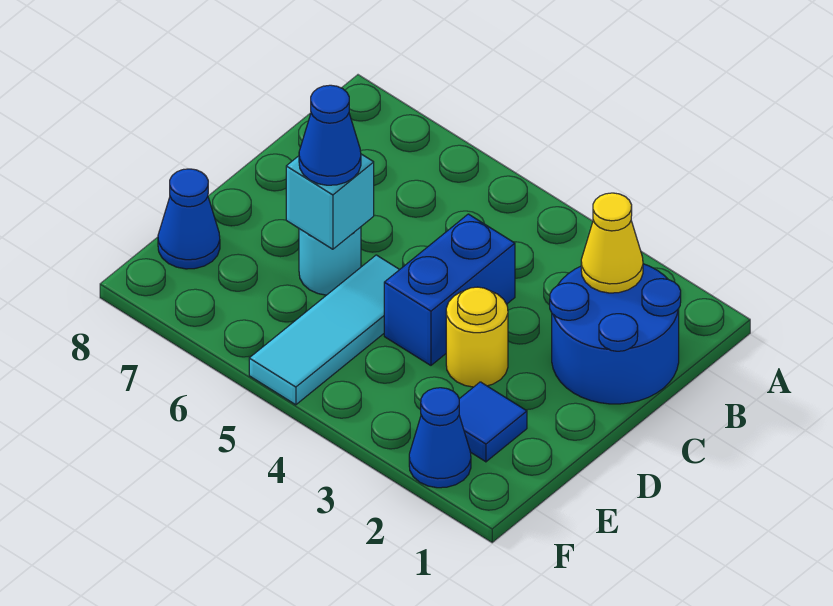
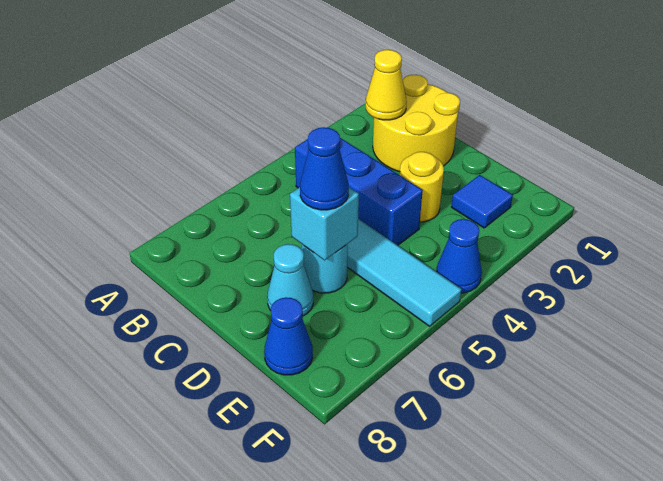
blue 2x2 round brick [550,264,681,404] -> yellow 2x2 round brick [373,75,460,172]
blue 1x2 brick [384,214,515,365] -> blue 1x3 brick [295,138,423,245]
none -> cyan 1x1 cone [267,244,313,316]
blue 1x1 cone [409,388,471,488] -> blue 1x1 cone moved to [436,219,482,293]

